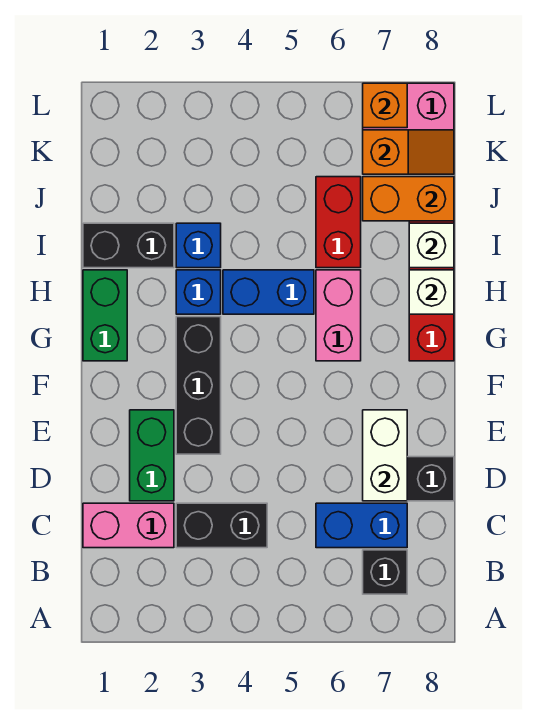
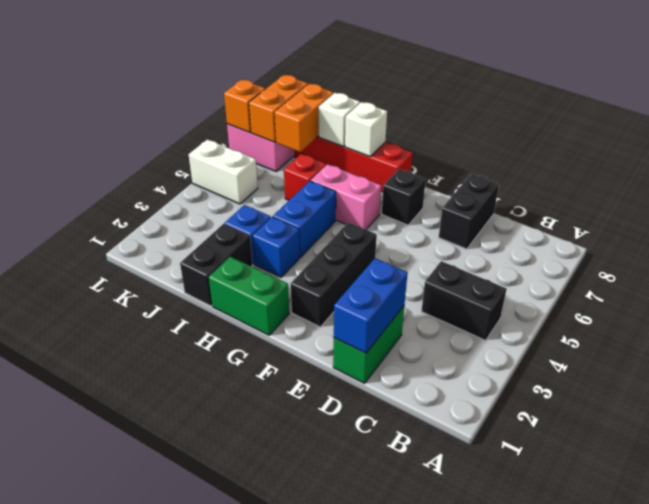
black 1x1 brick [363,550,407,594] -> black 1x1 brick moved to [382,169,426,225]
pink 1x2 brick [83,503,174,548] -> none
black 1x2 brick [176,503,267,548] -> black 1x2 brick turned to [421,261,507,341]
blue 1x2 brick [316,503,407,548] -> blue 1x2 brick moved to [334,258,408,353]
green 1x2 brick [130,410,174,501] -> green 1x2 brick turned to [333,306,404,383]
white 1x2 brick [363,410,407,501] -> white 1x2 brick moved to [189,140,258,204]
black 1x3 brick [176,317,221,454] -> black 1x3 brick turned to [291,222,377,327]
red 1x2 brick [316,177,361,268] -> red 1x1 brick [284,154,326,200]
orange 1x2 slope [363,130,454,174] -> orange 1x2 brick [249,75,308,142]

